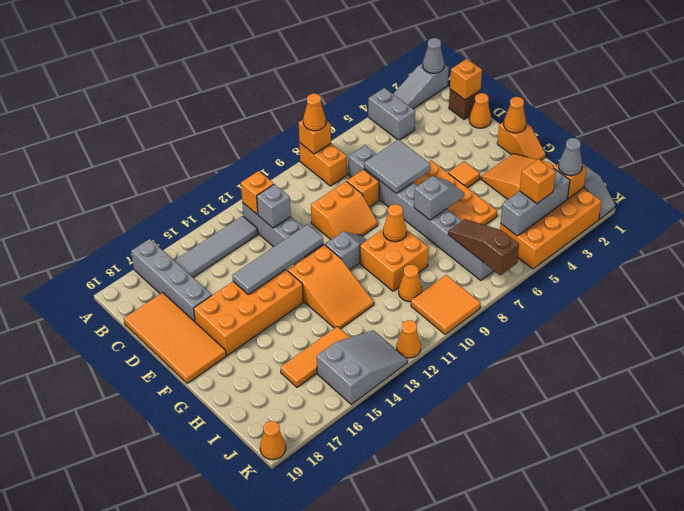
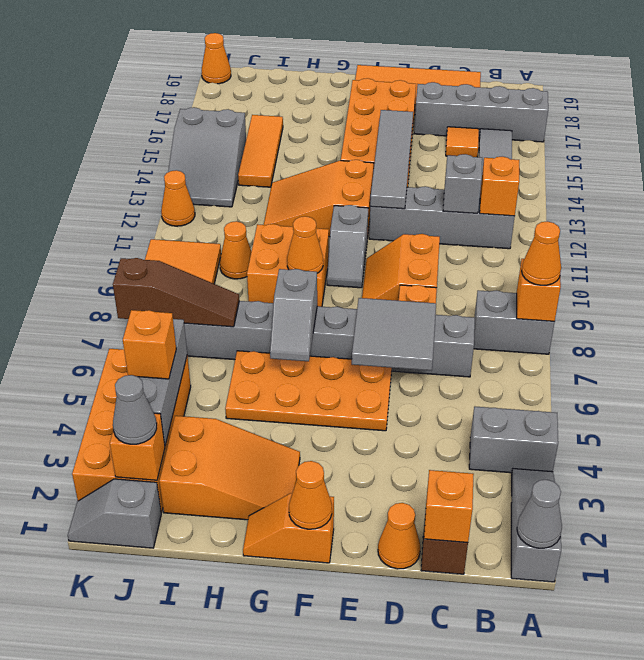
orange 1x2 brick [299,143,347,186] -> grey 1x2 brick [474,290,554,354]
orange 1x1 tile [448,161,480,188] -> orange 1x1 tile moved to [446,127,479,157]

